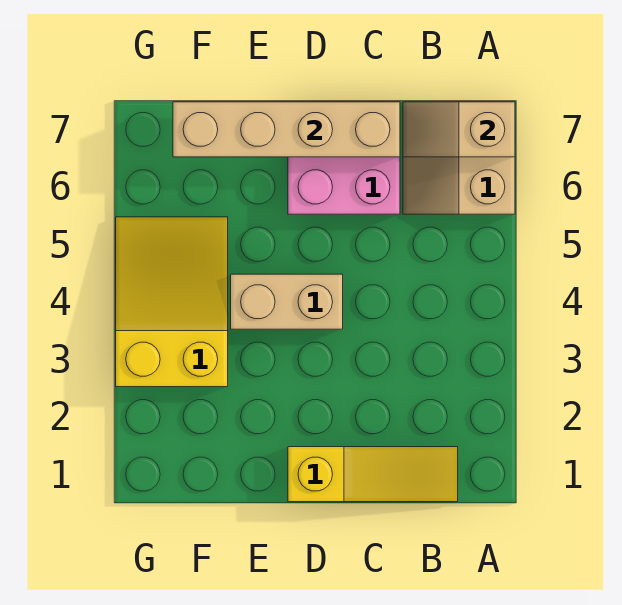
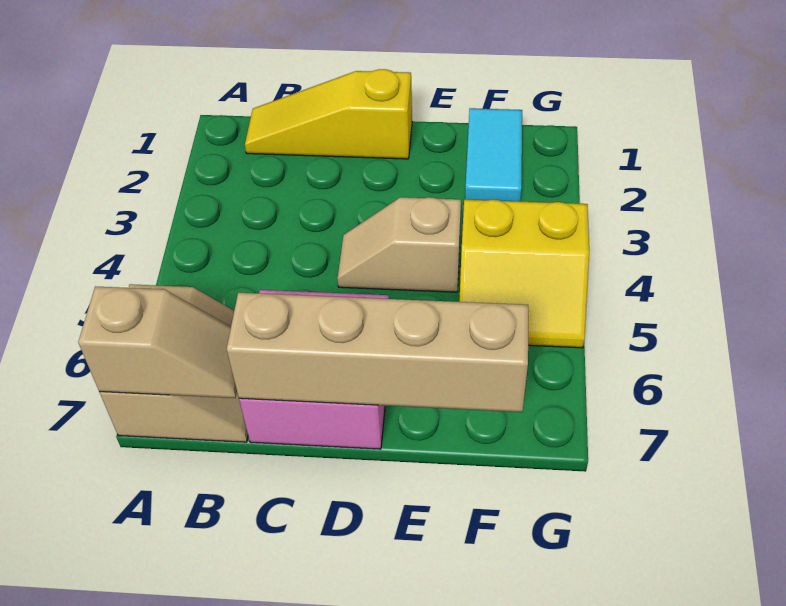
tan 1x2 brick [231,274,343,329] -> tan 1x2 slope [337,197,461,292]
none -> cyan 1x2 tile [465,108,522,202]
yellow 2x3 slope [116,217,228,387] -> yellow 2x2 slope [459,200,589,348]

